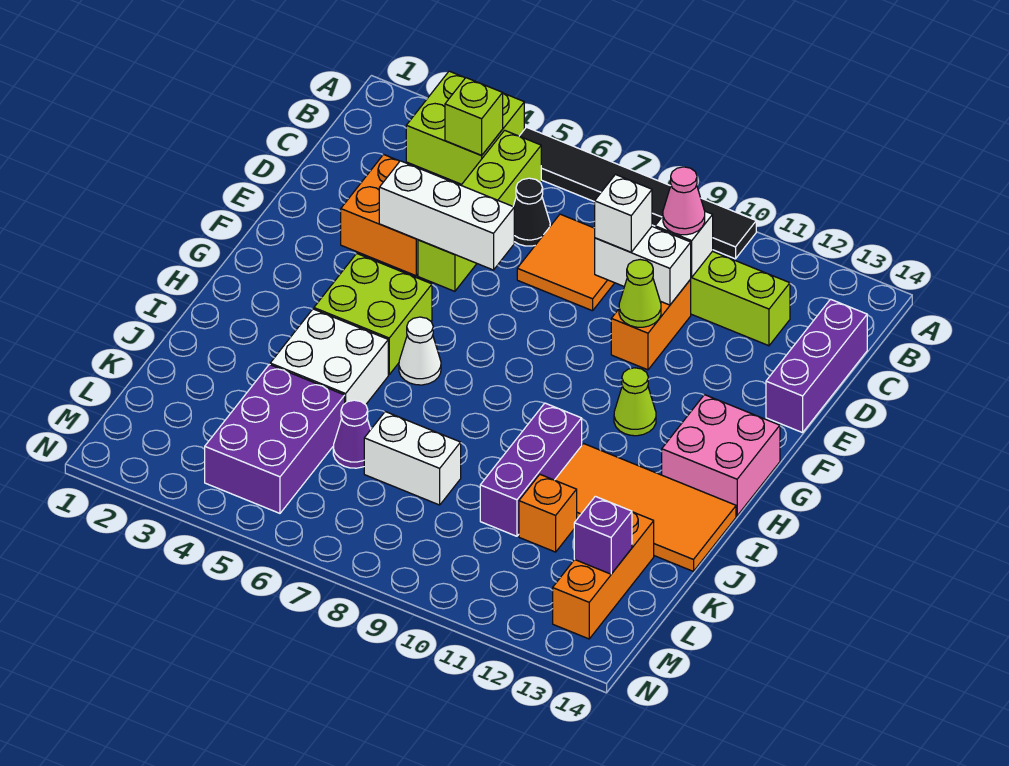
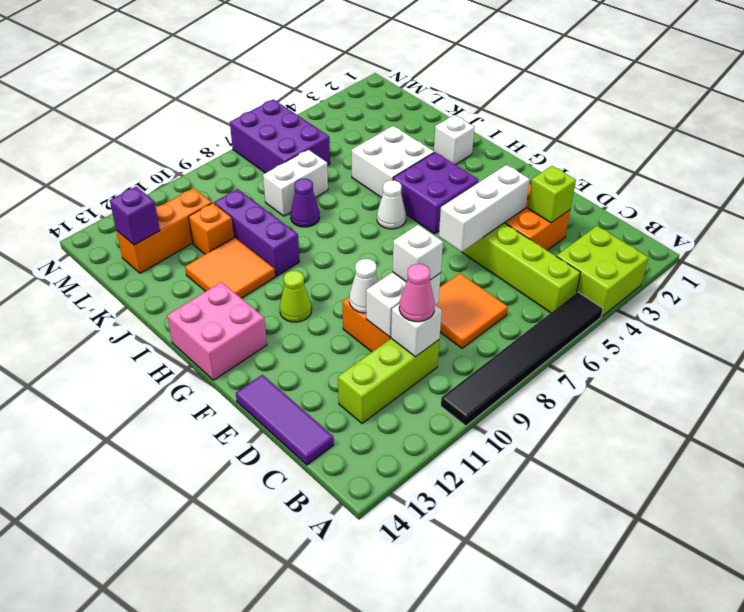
lime 1x1 brick [445,78,503,155] -> lime 1x1 brick moved to [528,166,576,223]
black 1x1 cone [513,178,550,246] -> none
purple 1x3 brick [766,299,867,433] -> purple 1x3 tile [236,375,334,465]
lime 1x1 cone [619,260,661,327] -> white 1x1 cone [349,259,378,313]
lime 2x2 brick [314,254,432,375] -> purple 2x2 brick [393,152,478,234]
none -> white 1x1 brick [434,115,475,165]
orange 2x4 tile [555,444,736,571] -> orange 2x2 tile [185,237,275,298]
purple 2x3 brick [205,365,345,513] -> purple 2x3 brick moved to [230,99,330,173]
purple 1x1 cone [333,400,371,468] -> purple 1x1 cone moved to [291,179,320,227]
orange 1x3 brick [553,512,654,639] -> orange 1x3 brick turned to [116,188,212,273]

